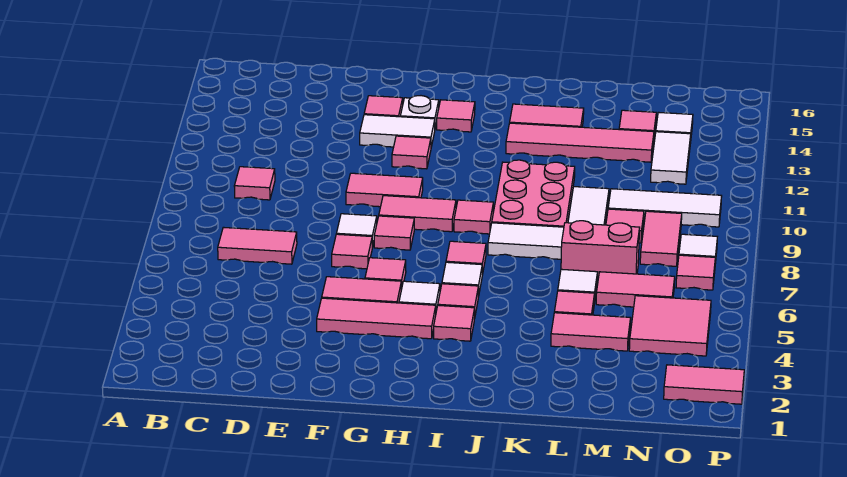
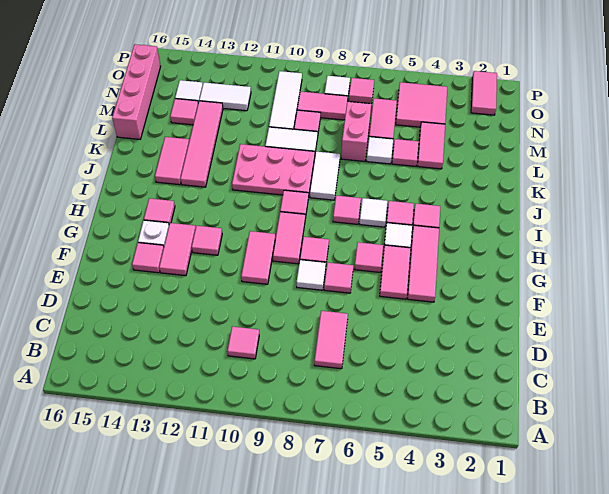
white 1x2 tile [360,115,435,147] -> pink 1x2 tile [159,223,196,276]
none -> pink 1x4 brick [112,44,161,139]

